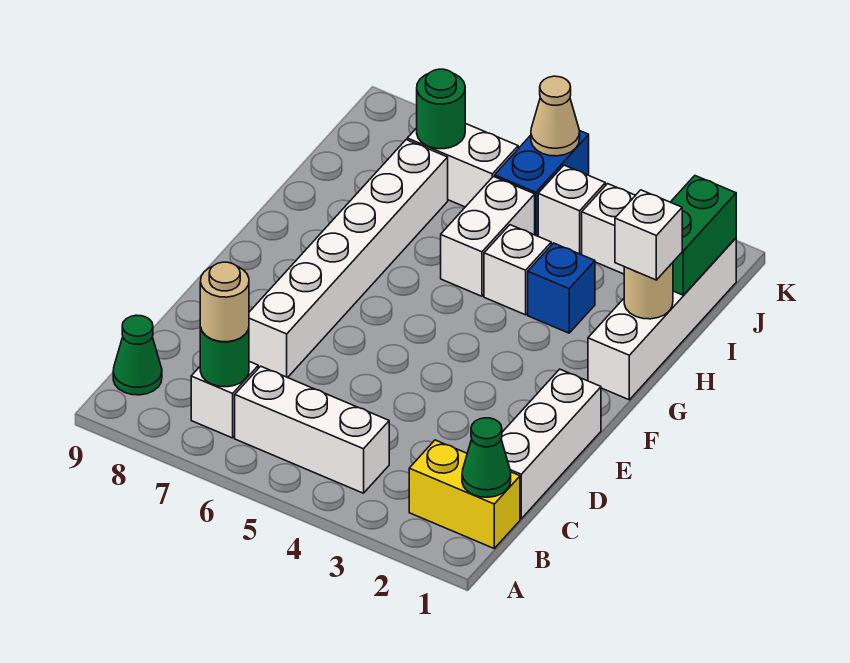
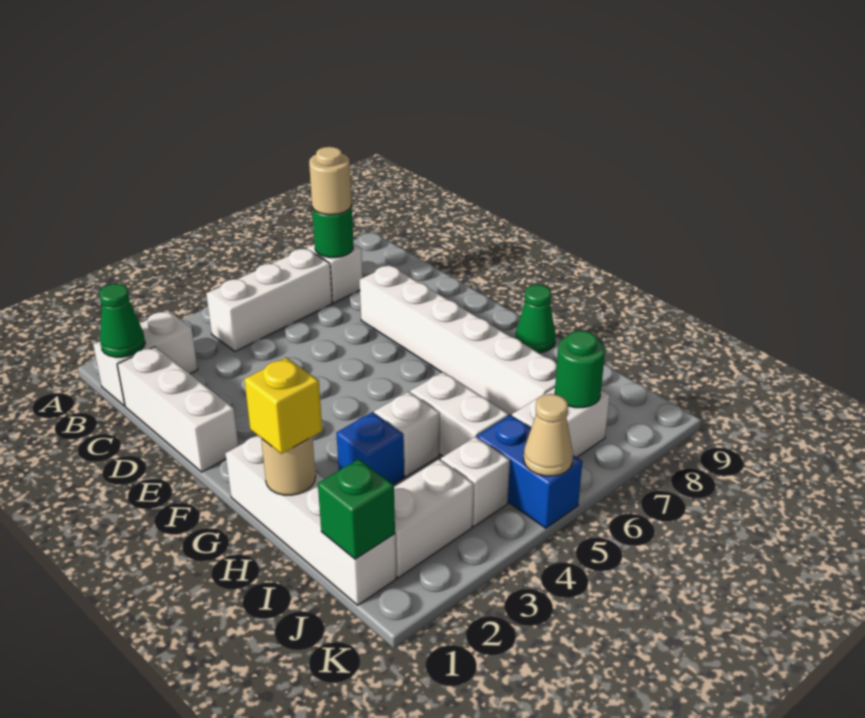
yellow 1x2 brick [409,440,520,548] -> white 1x2 brick [93,311,198,406]
green 1x1 cone [113,315,162,395] -> green 1x1 cone moved to [515,285,556,353]
white 1x1 brick [615,190,682,280] -> yellow 1x1 brick [244,358,322,454]
green 1x2 brick [671,176,736,295] -> green 1x1 brick [318,459,395,559]

